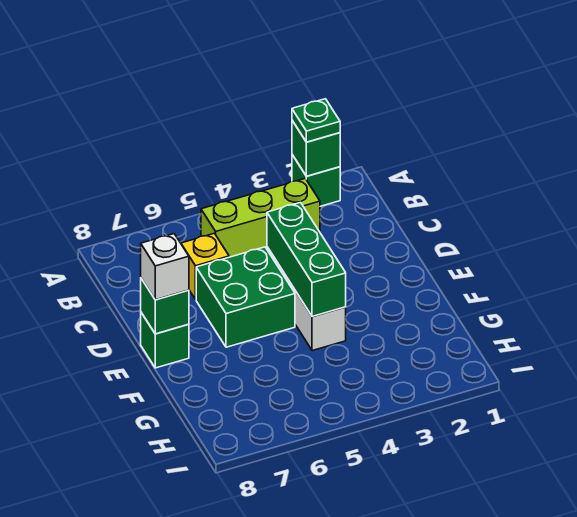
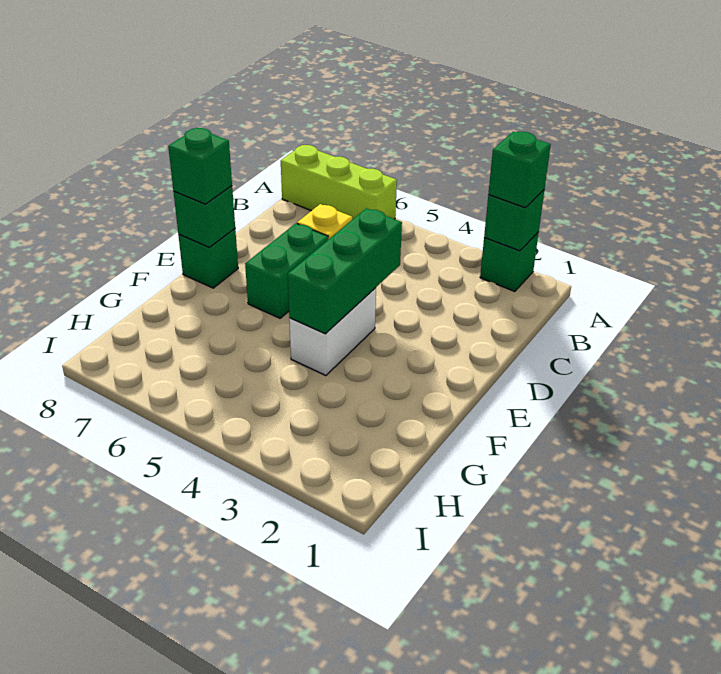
green 1x1 plate [292,99,340,142] -> green 1x1 brick [488,132,551,208]
lime 1x3 brick [201,179,320,257] -> lime 1x3 brick moved to [281,145,397,220]
green 2x2 brick [196,247,295,347] -> green 1x2 brick [245,223,328,318]
white 1x1 brick [141,234,189,300] -> green 1x1 brick [168,128,232,204]

